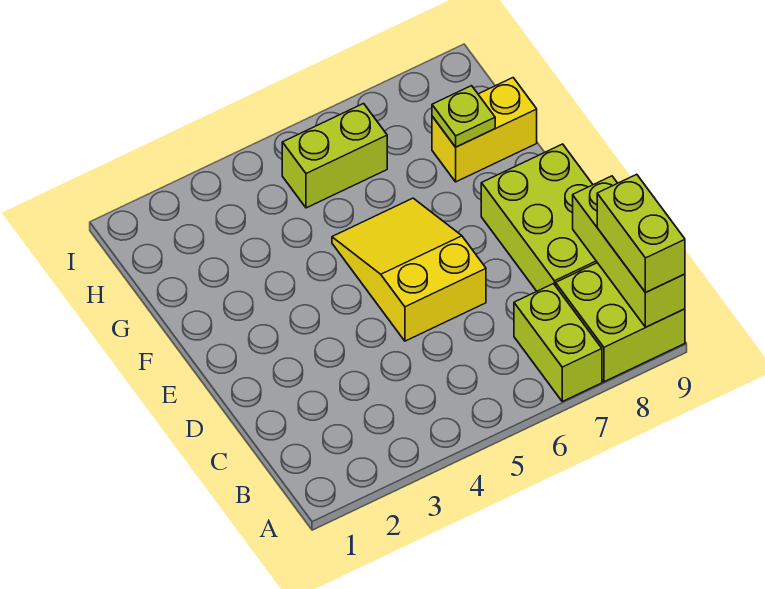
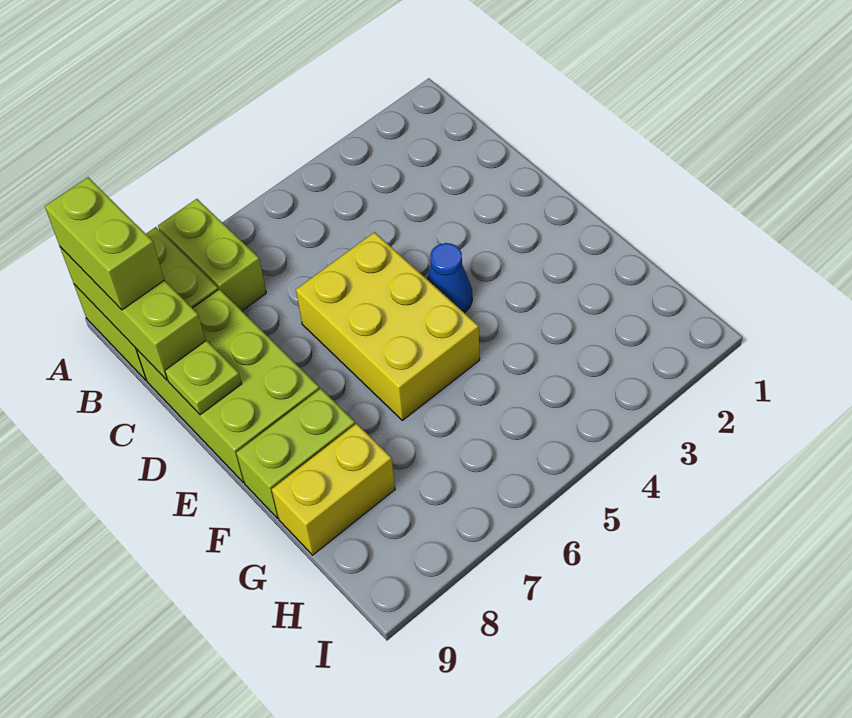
yellow 2x3 slope [332,198,486,341] -> yellow 2x3 brick [296,232,480,420]
none -> blue 1x1 cone [427,243,472,313]
lime 1x1 plate [432,86,495,147] -> lime 1x1 plate moved to [165,341,242,415]
lime 1x2 brick [282,104,387,208] -> lime 1x2 brick moved to [236,389,355,518]

